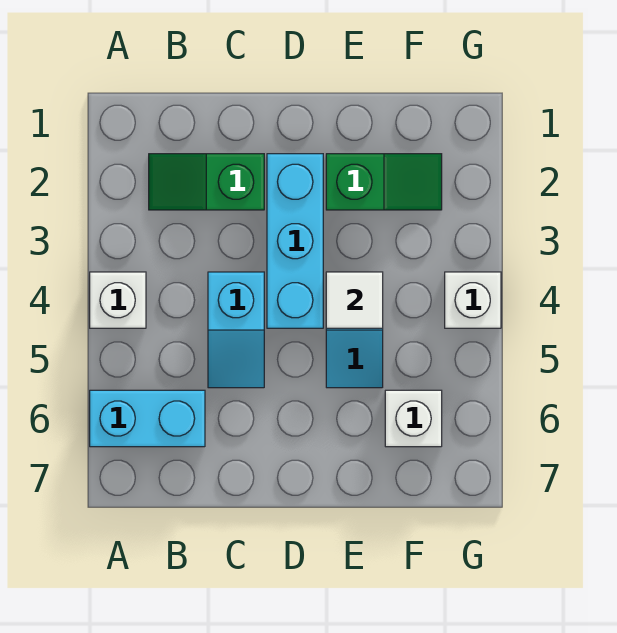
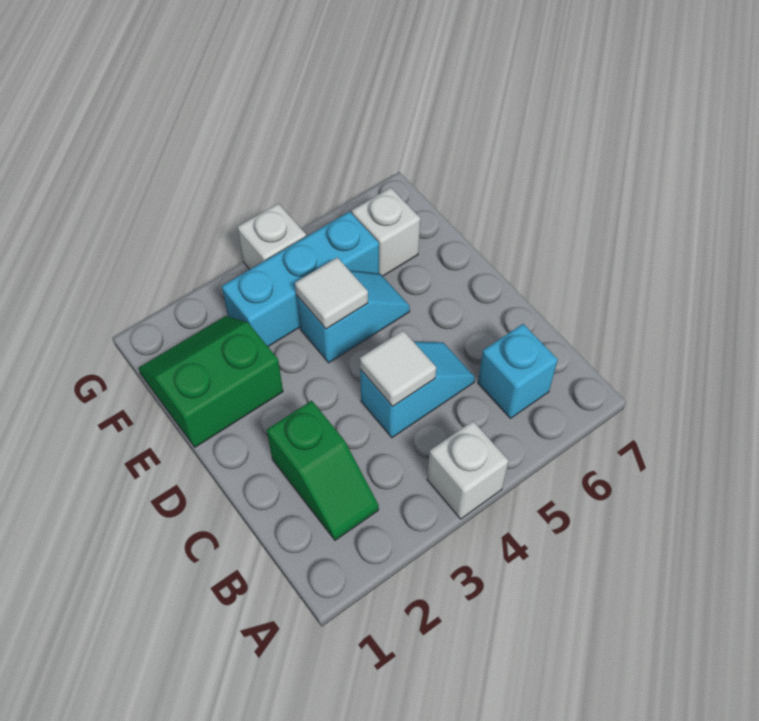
cyan 1x2 brick [90,390,205,447] -> cyan 1x1 brick [478,324,558,418]
none -> white 1x1 tile [360,331,436,407]
cyan 1x3 brick [267,154,323,328] -> cyan 1x3 brick moved to [222,211,379,346]
green 1x2 slope [326,154,442,210] -> green 2x2 slope [138,316,283,447]

